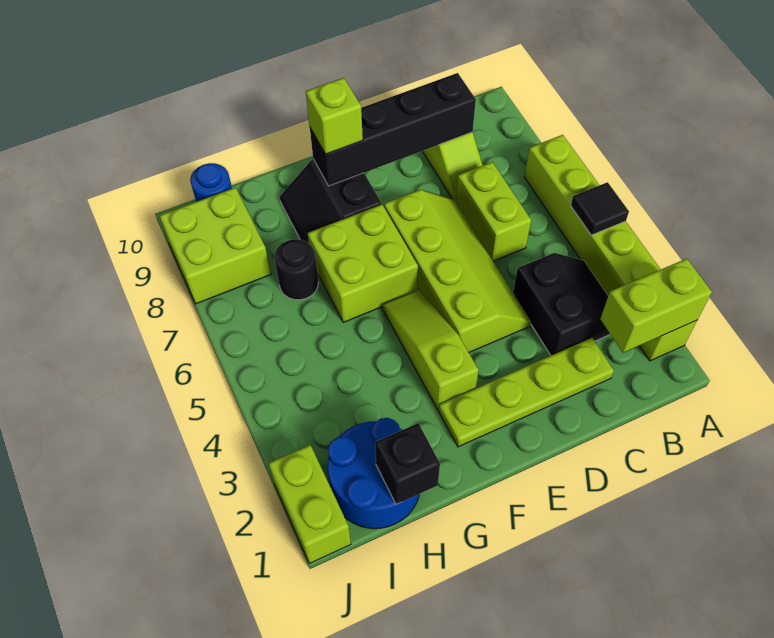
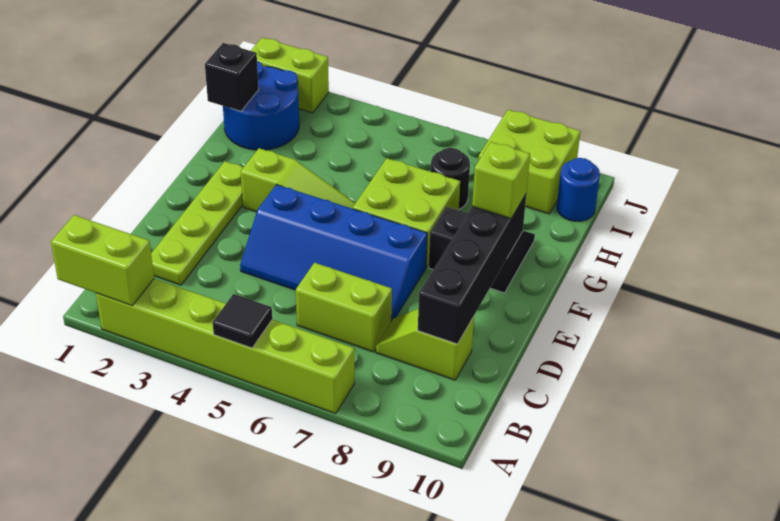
lime 1x2 brick [600,259,712,353] -> lime 1x2 brick turned to [51,215,154,306]
black 2x2 slope [513,253,610,355] -> none
lime 2x4 slope [384,190,531,352] -> blue 2x4 slope [240,185,427,321]

